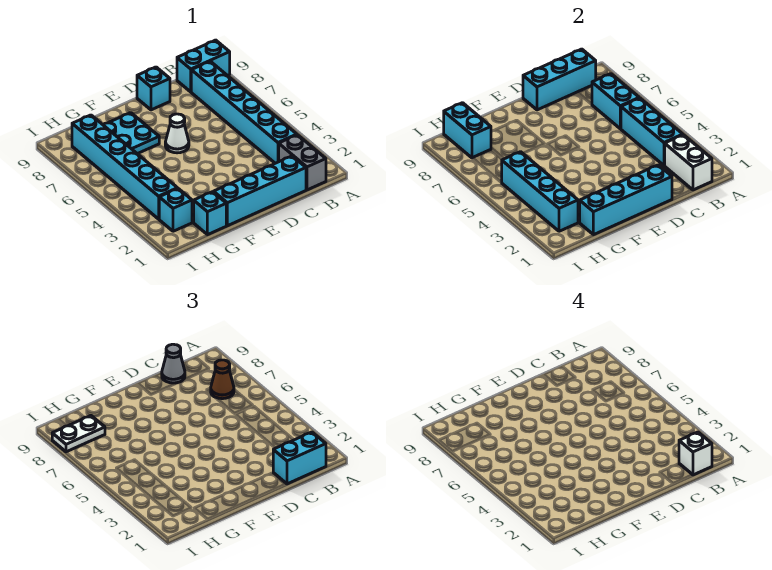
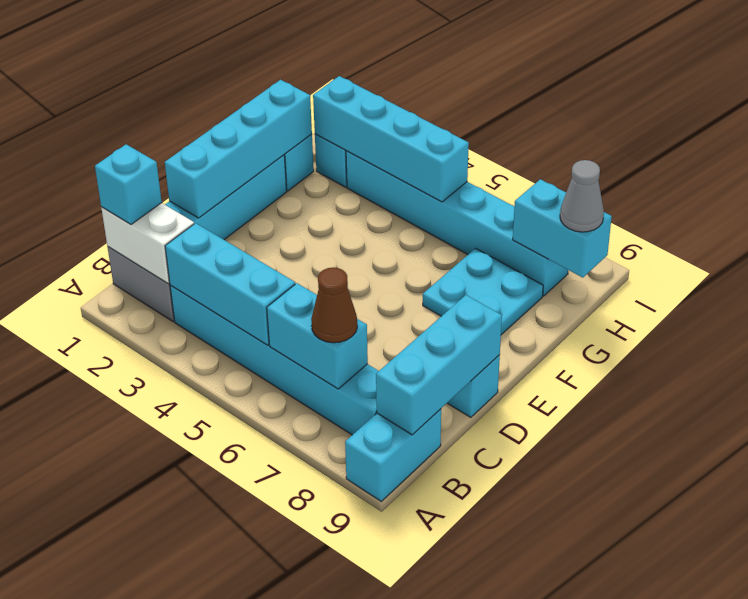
cyan 1x2 brick [273,432,326,484] -> cyan 1x1 brick [95,144,162,224]
white 1x1 brick [679,432,712,475] -> none
grey 1x1 cone [162,344,185,383] -> grey 1x1 cone moved to [560,160,604,232]
white 1x1 cone [165,114,189,153] -> none
white 1x2 plate [52,416,105,452] -> none

